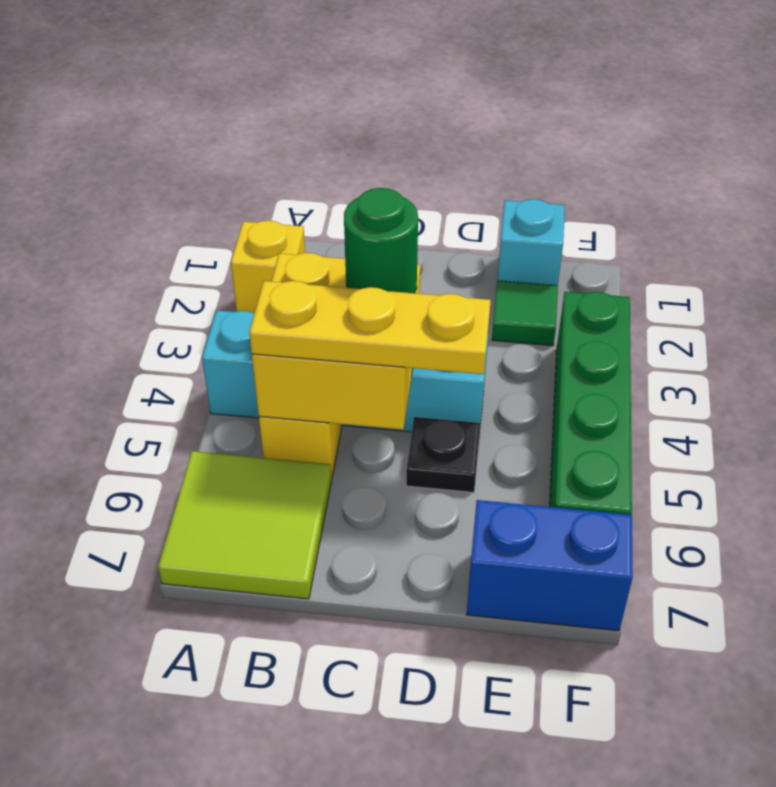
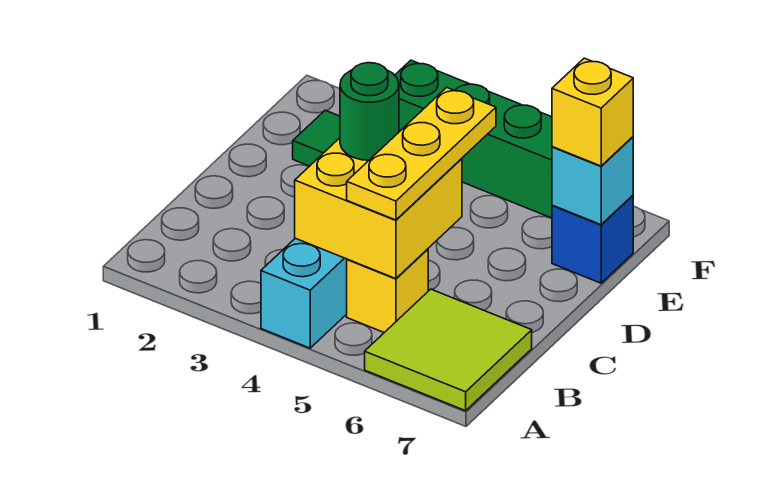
yellow 1x1 brick [231,221,305,313] -> yellow 1x1 brick moved to [552,58,633,166]
black 1x1 plate [406,417,481,492] -> none
cyan 1x1 brick [497,199,565,285] -> cyan 1x1 brick moved to [552,137,633,225]
blue 1x2 brick [466,500,633,631] -> blue 1x1 brick [552,195,633,283]

